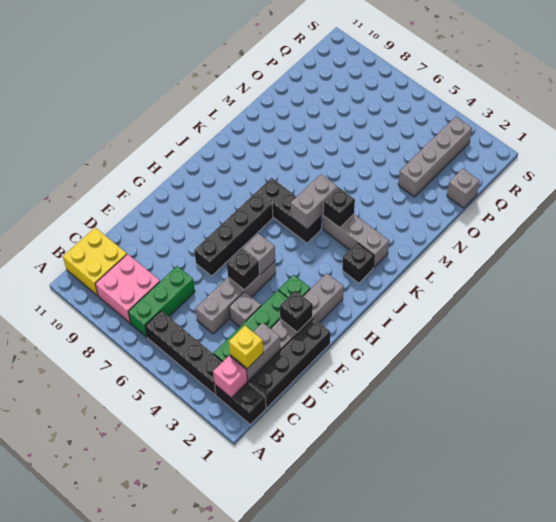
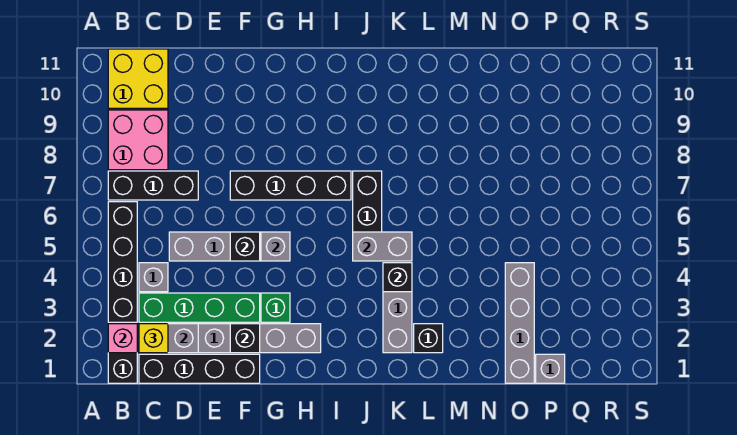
green 1x3 brick [128,266,195,337] -> black 1x3 brick [108,171,198,200]
grey 1x1 brick [229,292,261,327] -> grey 1x1 brick moved to [139,263,168,292]
black 1x1 brick [342,243,374,283] -> black 1x1 brick moved to [414,324,443,353]
grey 1x4 brick [398,116,472,197] -> grey 1x4 brick turned to [505,263,534,383]

